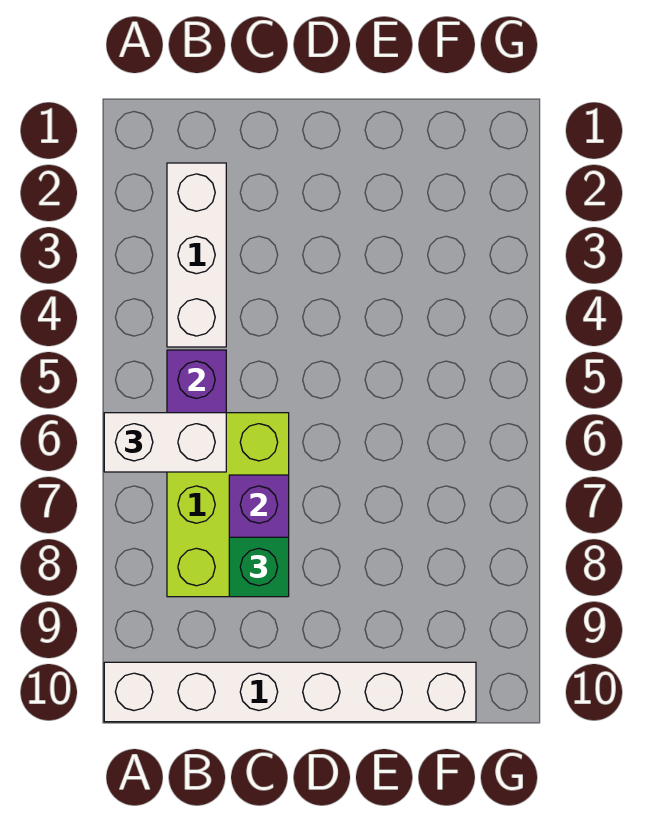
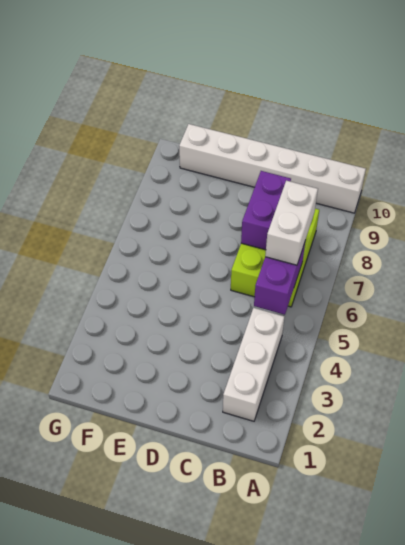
white 1x2 brick [104,413,226,472] -> white 1x2 brick turned to [265,181,318,265]
green 1x1 brick [229,537,289,597] -> none

